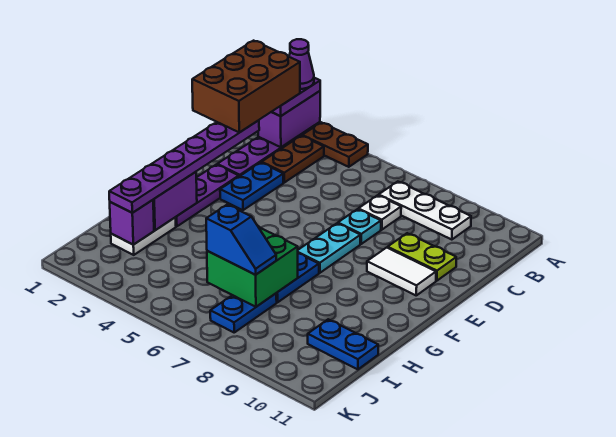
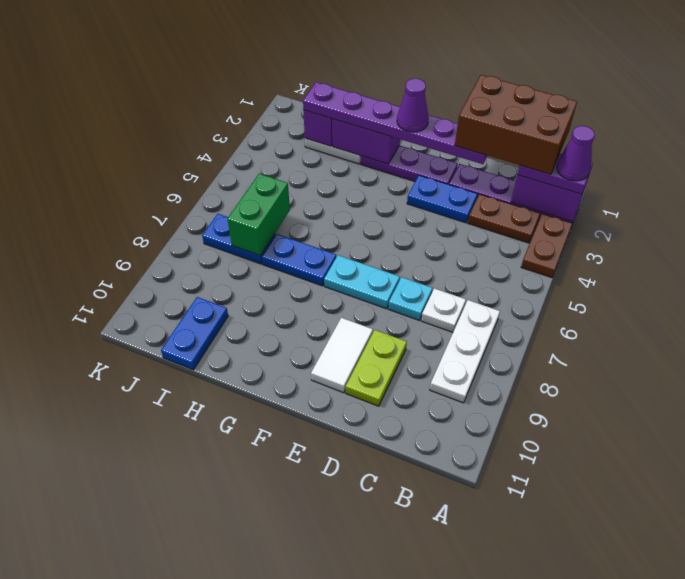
none -> purple 1x1 cone [397,78,429,132]
green 2x2 brick [207,225,298,307] -> green 1x2 brick [228,174,290,255]
blue 1x2 slope [206,205,276,275] -> none

